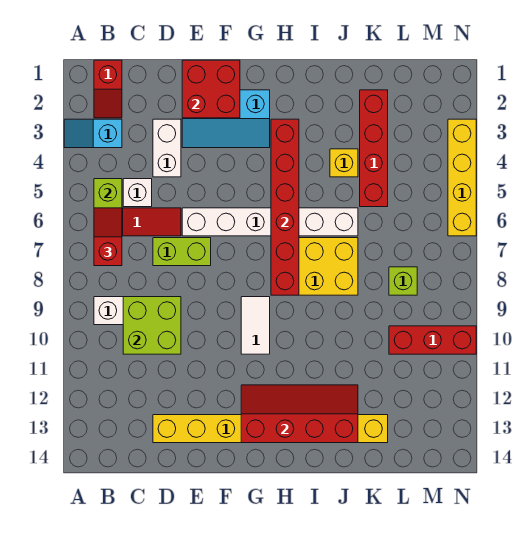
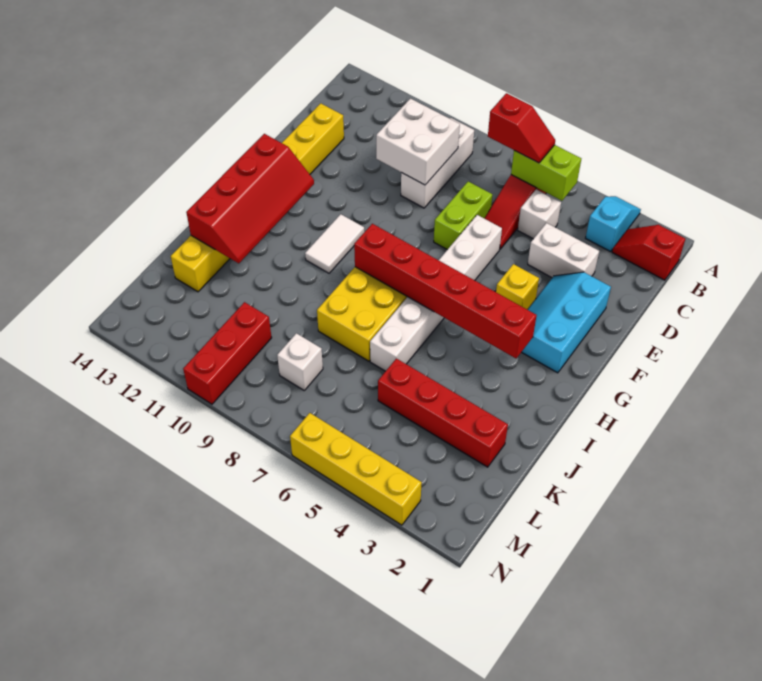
lime 2x2 brick [123,297,181,354] -> white 2x2 brick [376,99,460,185]
red 2x2 brick [182,60,240,118] -> none
white 1x2 tile [241,297,270,354] -> white 1x2 tile turned to [305,214,364,273]
yellow 1x1 brick [330,149,358,177] -> yellow 1x1 brick moved to [496,264,539,310]
lime 1x1 brick [389,267,417,295] -> white 1x1 brick [277,333,323,390]

